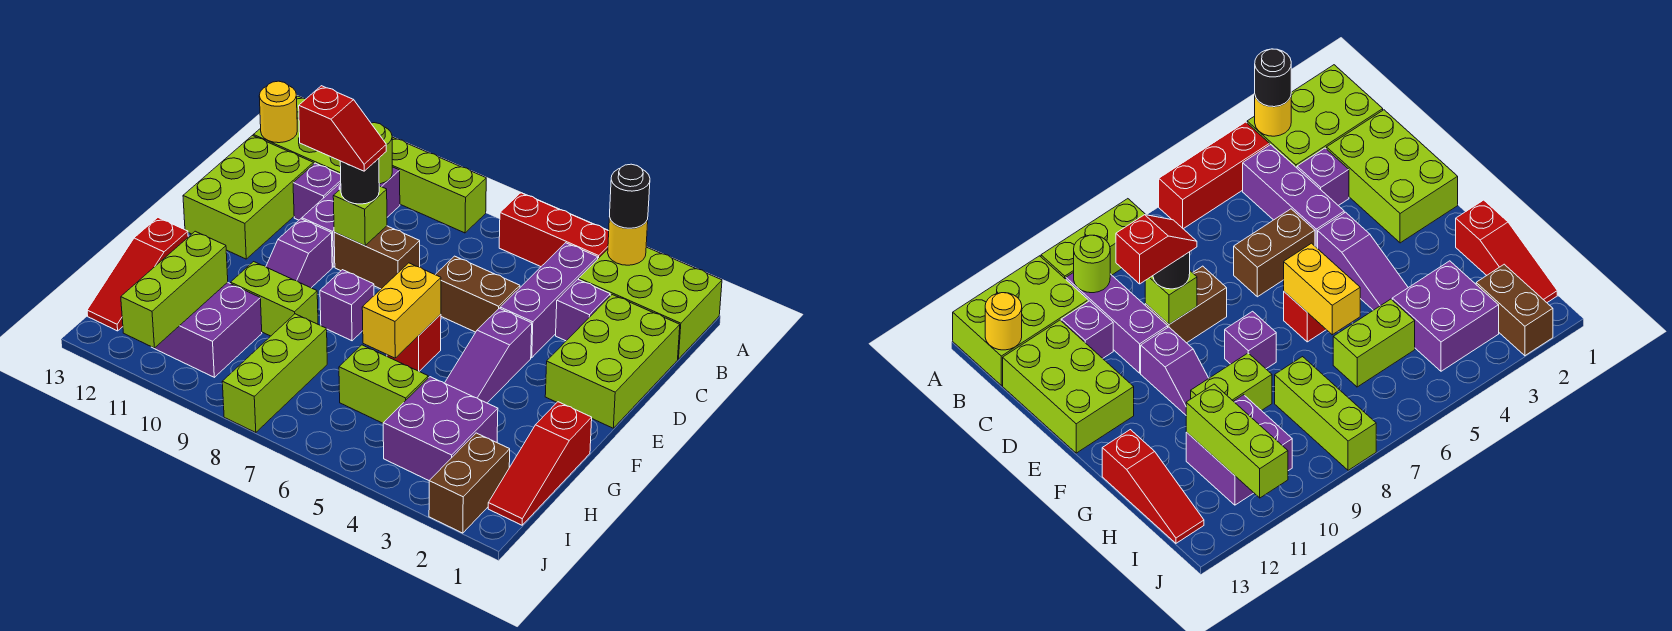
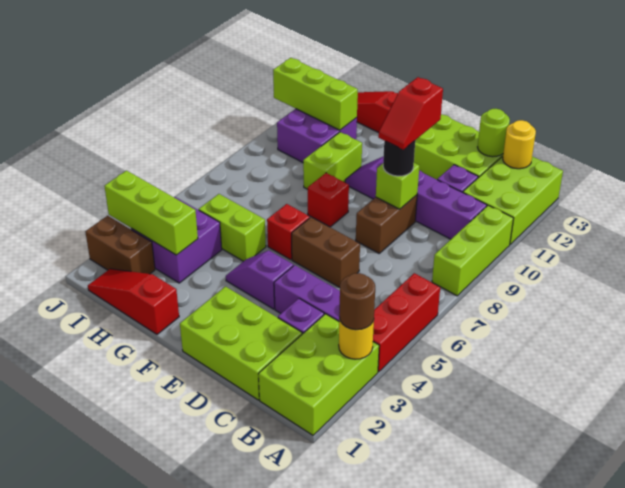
black 1x1 round brick [609,164,650,228] -> brown 1x1 round brick [339,273,375,330]
lime 1x1 round brick [371,123,392,184] -> lime 1x1 round brick moved to [478,109,510,157]
brown 1x2 brick [435,256,520,332] -> brown 1x2 brick turned to [292,217,360,288]
purple 1x3 slope [445,308,532,403] -> purple 1x2 slope [226,251,293,309]
yellow 1x2 brick [362,263,441,358] -> none
purple 1x1 brick [320,270,374,341] -> red 1x1 brick [308,173,349,227]
lime 1x2 brick [339,345,428,423] -> lime 1x2 brick turned to [199,194,266,261]
lime 1x3 brick [222,314,327,433] -> lime 1x3 brick moved to [104,171,198,255]

